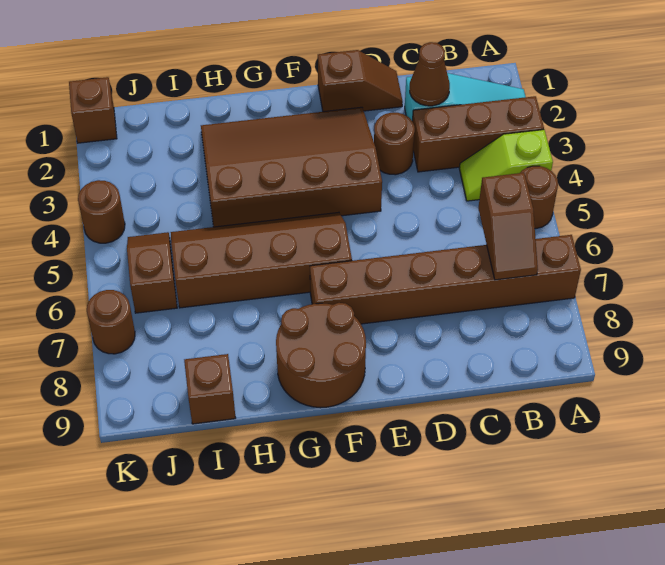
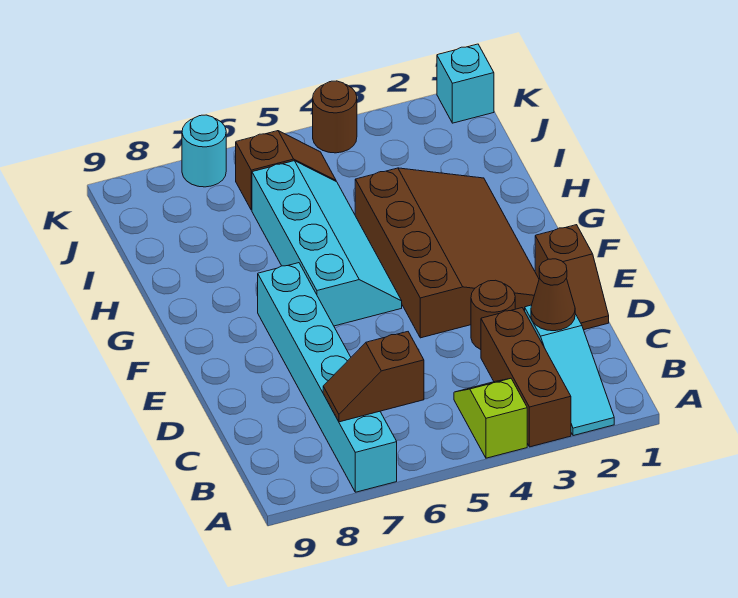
brown 1x1 round brick [520,166,558,229] -> none
brown 1x6 brick [310,235,581,324] -> cyan 1x6 brick [258,263,397,492]
brown 2x4 slope [171,212,352,308] -> cyan 2x4 slope [252,161,402,326]
brown 2x2 round brick [276,303,366,408] -> none
brown 1x1 brick [184,354,236,424] -> none
brown 1x1 brick [69,77,117,143] -> cyan 1x1 brick [437,44,494,123]
brown 1x1 round brick [87,290,135,354] -> cyan 1x1 round brick [182,115,226,187]

